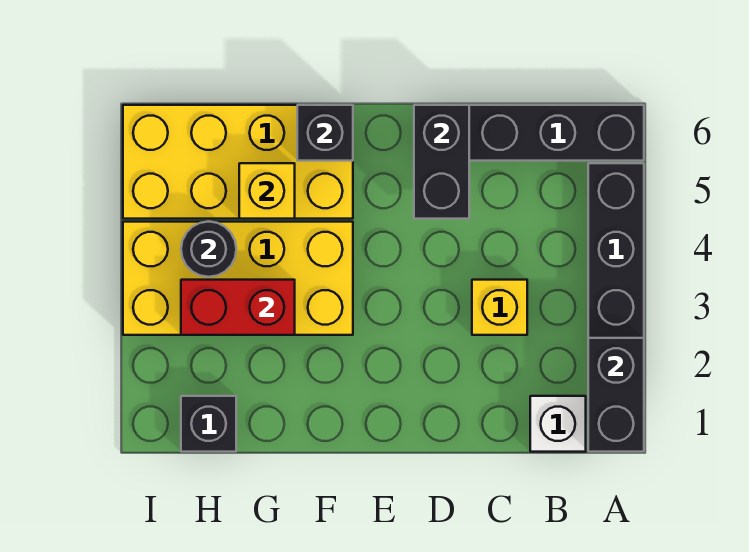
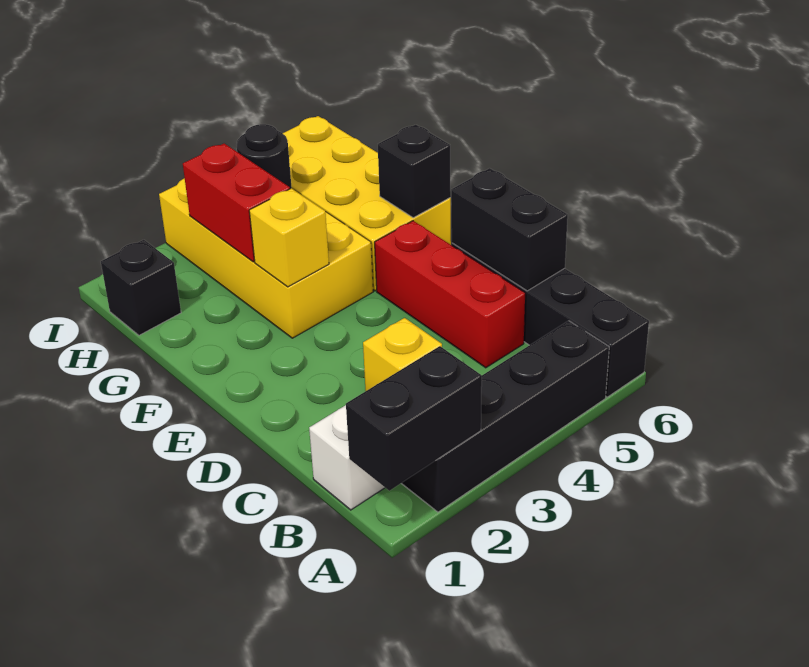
none -> red 1x3 brick [375,221,525,368]
black 1x2 brick [414,105,469,219] -> black 1x2 brick turned to [451,168,568,291]
yellow 1x1 brick [239,163,295,219] -> yellow 1x1 brick moved to [249,188,329,287]

